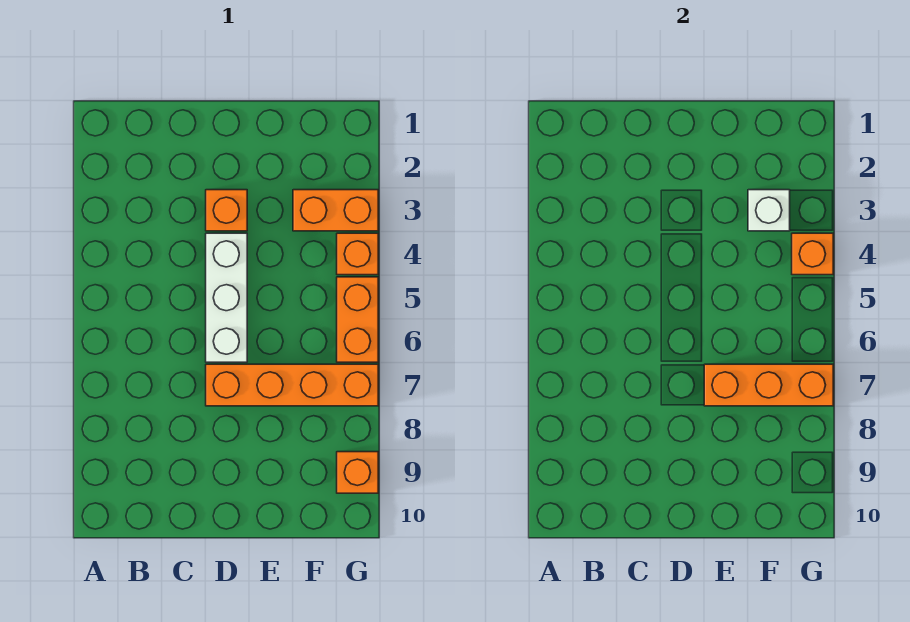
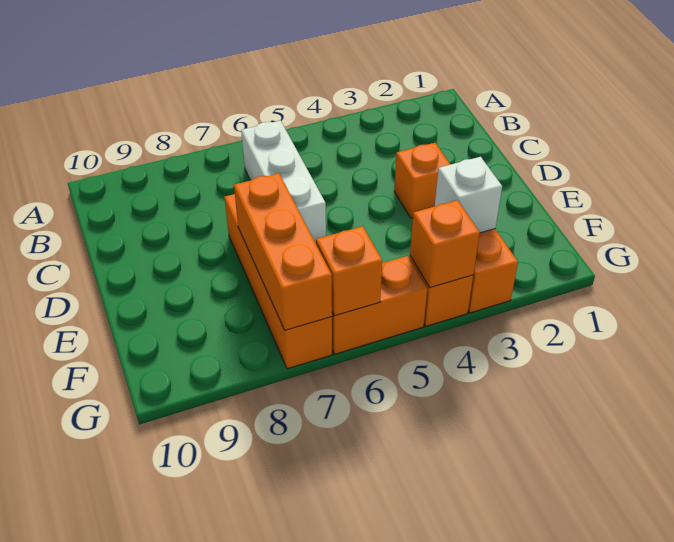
white 1x3 brick [206,233,247,362] -> white 1x3 brick turned to [241,120,326,243]
orange 1x1 brick [337,452,378,493] -> orange 1x1 brick moved to [316,226,382,316]

